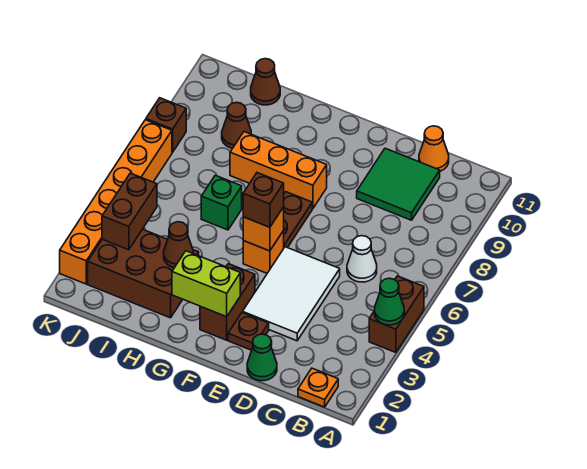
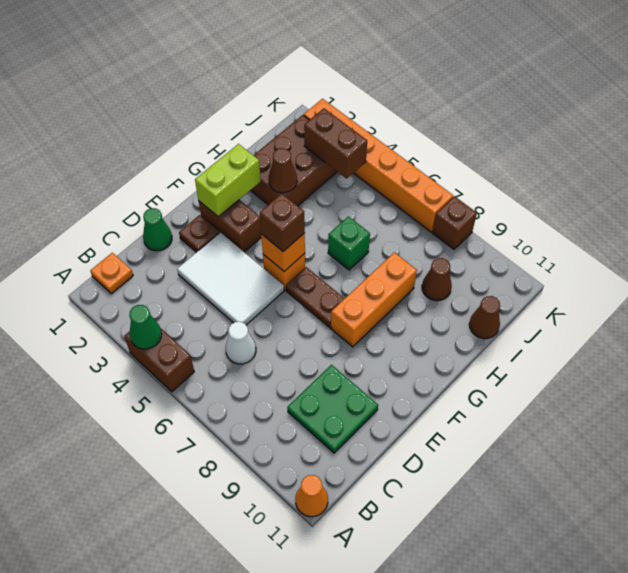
green 2x2 tile [357,148,440,220] -> green 2x2 plate [287,365,378,453]
orange 1x1 cone [419,126,449,171] -> orange 1x1 cone moved to [296,475,328,517]

